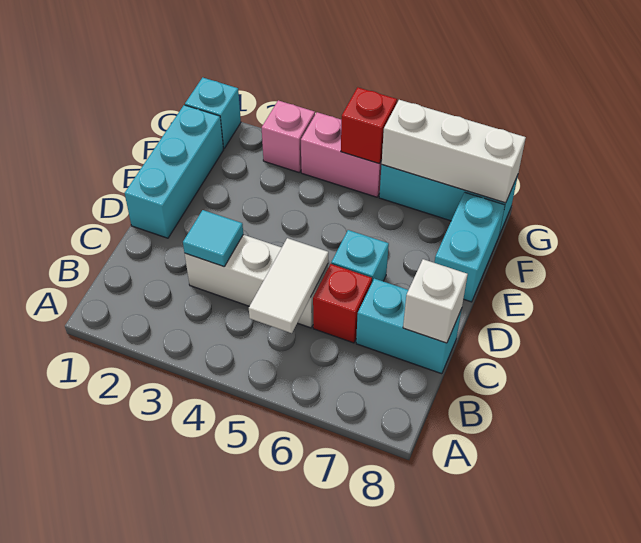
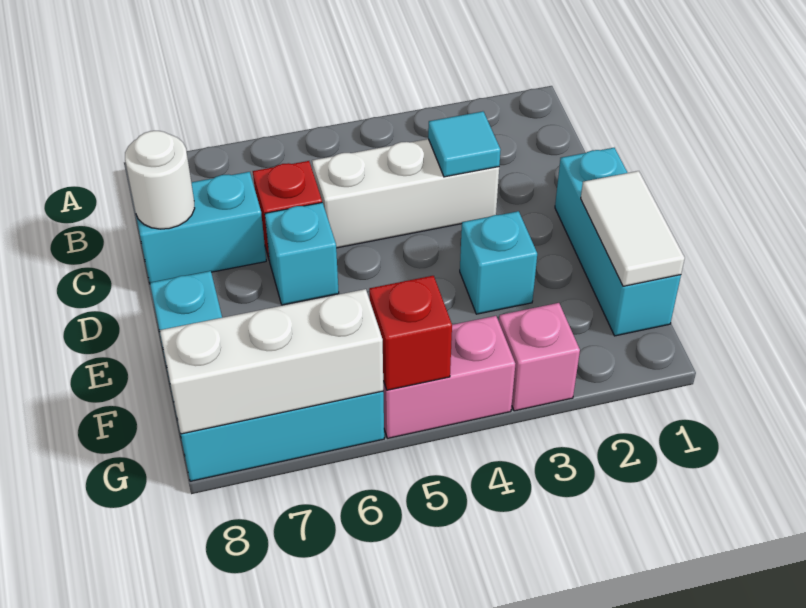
white 1x2 tile [249,238,328,333] -> white 1x2 tile moved to [581,171,685,286]
white 1x1 brick [403,259,468,343] -> white 1x1 round brick [125,131,195,229]
cyan 1x1 brick [185,78,241,149] -> cyan 1x1 brick moved to [460,211,537,314]

